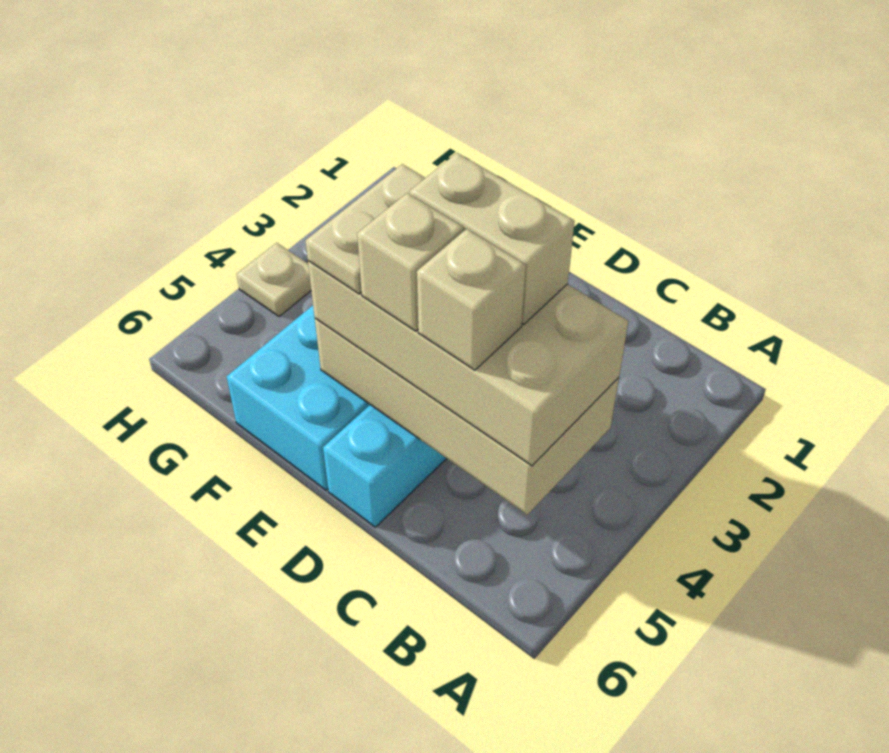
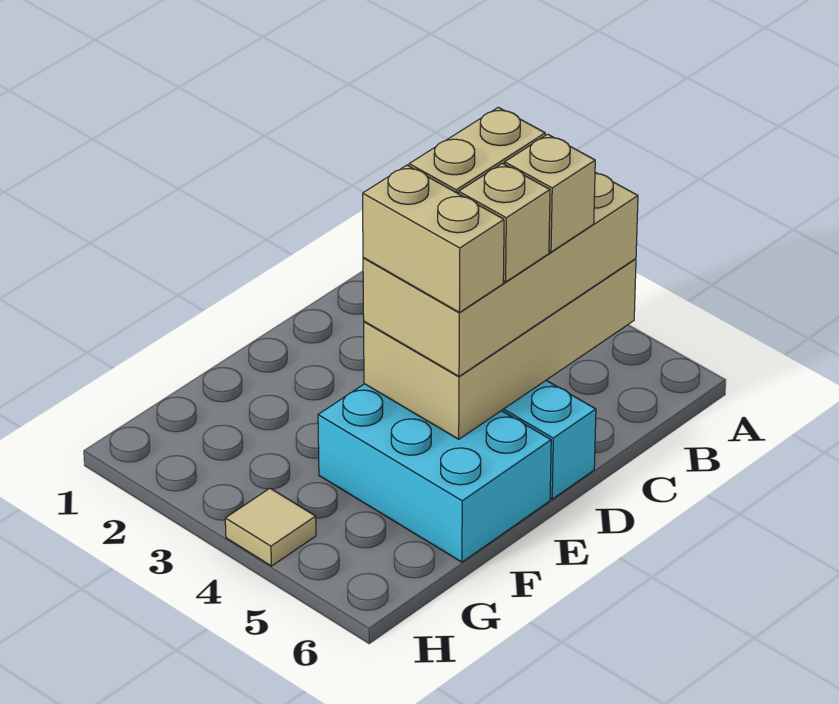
tan 1x2 plate [306,164,425,294] -> tan 1x2 brick [363,165,504,312]
tan 1x1 plate [237,243,311,316] -> tan 1x1 tile [225,488,316,566]

